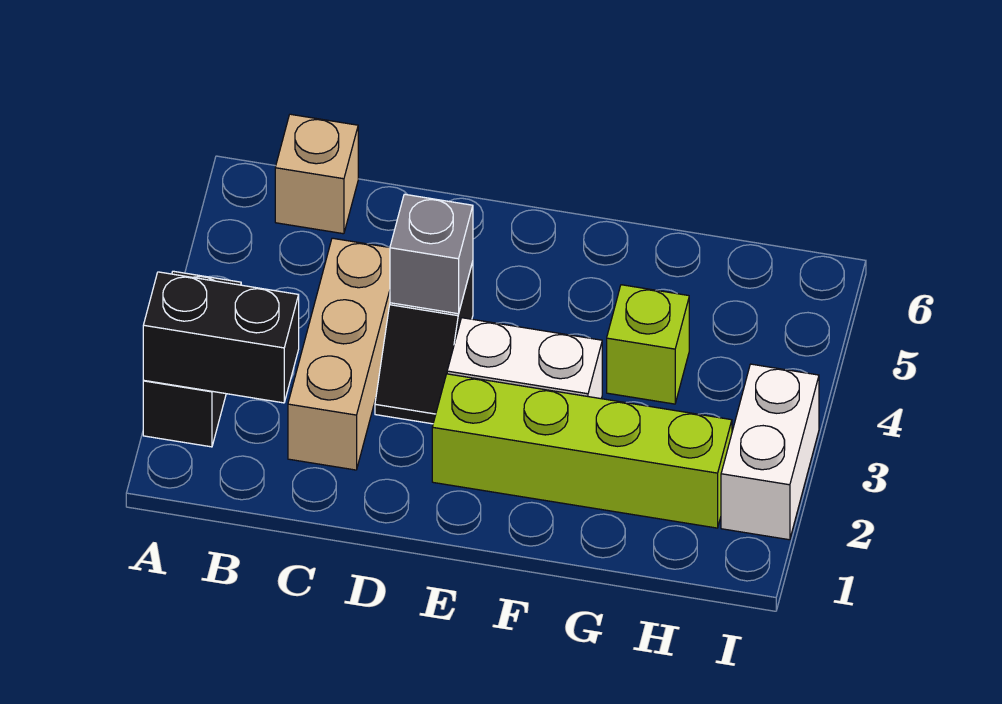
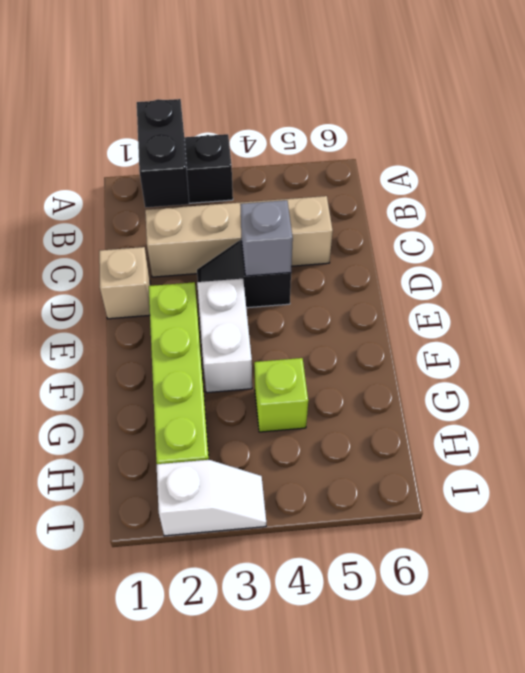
tan 1x1 brick [275,114,358,234] -> tan 1x1 brick moved to [99,247,150,319]
tan 1x3 brick [288,238,390,470] -> tan 1x4 brick [145,196,333,277]
white 1x2 brick [721,364,819,540] -> white 1x2 slope [157,460,266,536]

